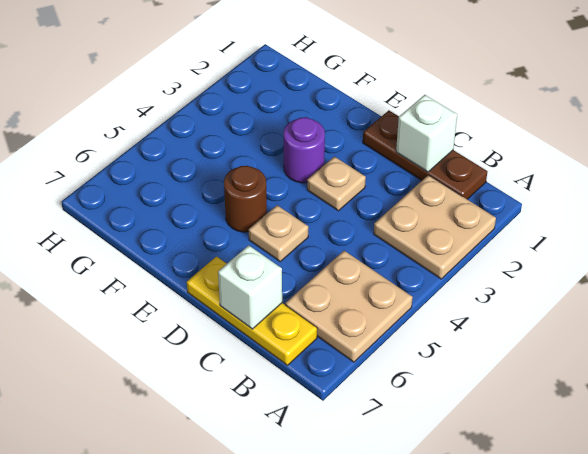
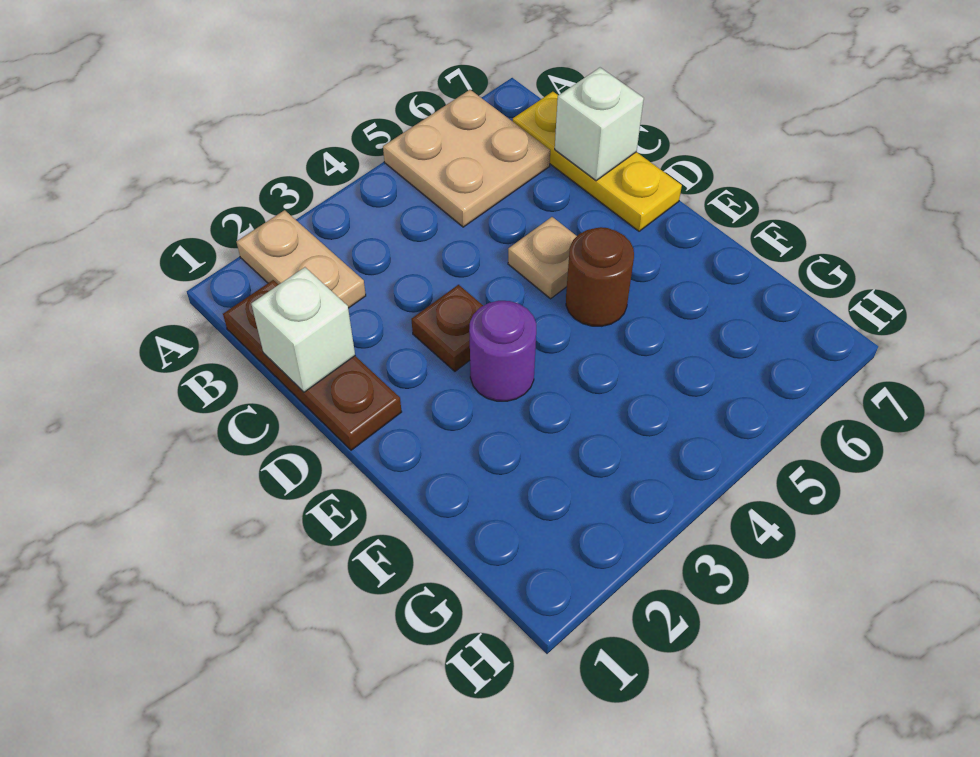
tan 2x2 plate [374,175,496,279] -> tan 1x2 plate [236,210,366,308]
tan 1x1 plate [307,157,366,211] -> brown 1x1 plate [411,285,483,371]

